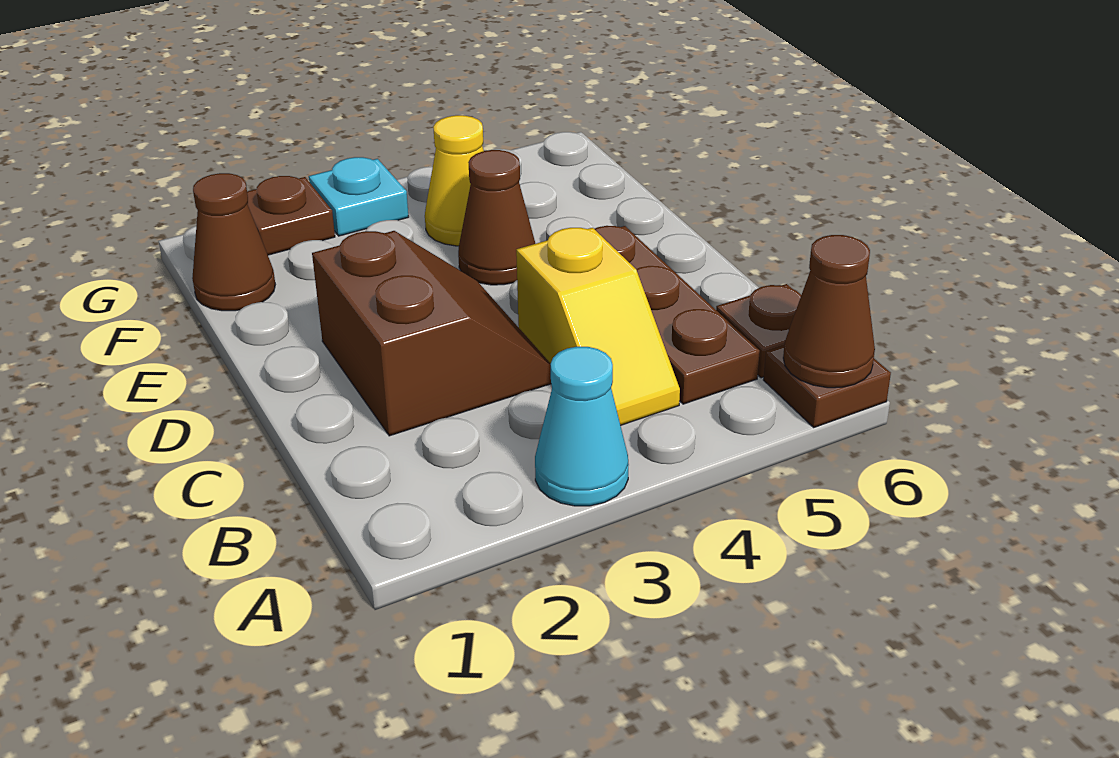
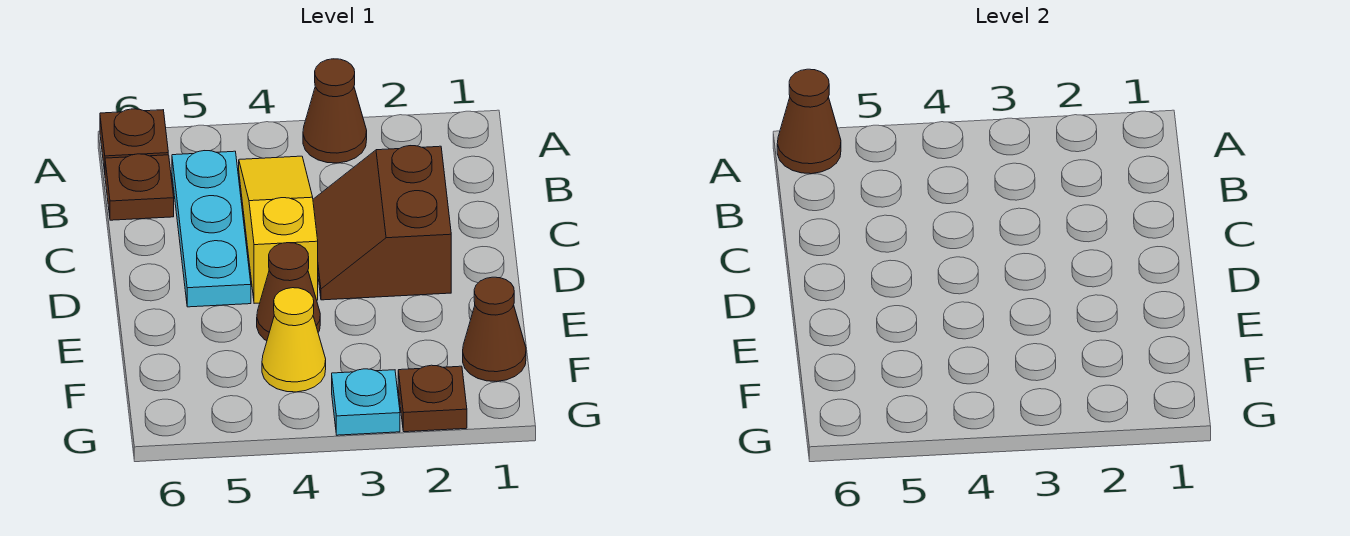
cyan 1x1 cone [535,347,629,506] -> brown 1x1 cone [303,59,367,163]
yellow 1x2 slope [516,228,680,425] -> yellow 1x3 slope [239,156,318,303]
brown 1x3 plate [595,226,760,404] -> cyan 1x3 plate [172,151,251,307]

